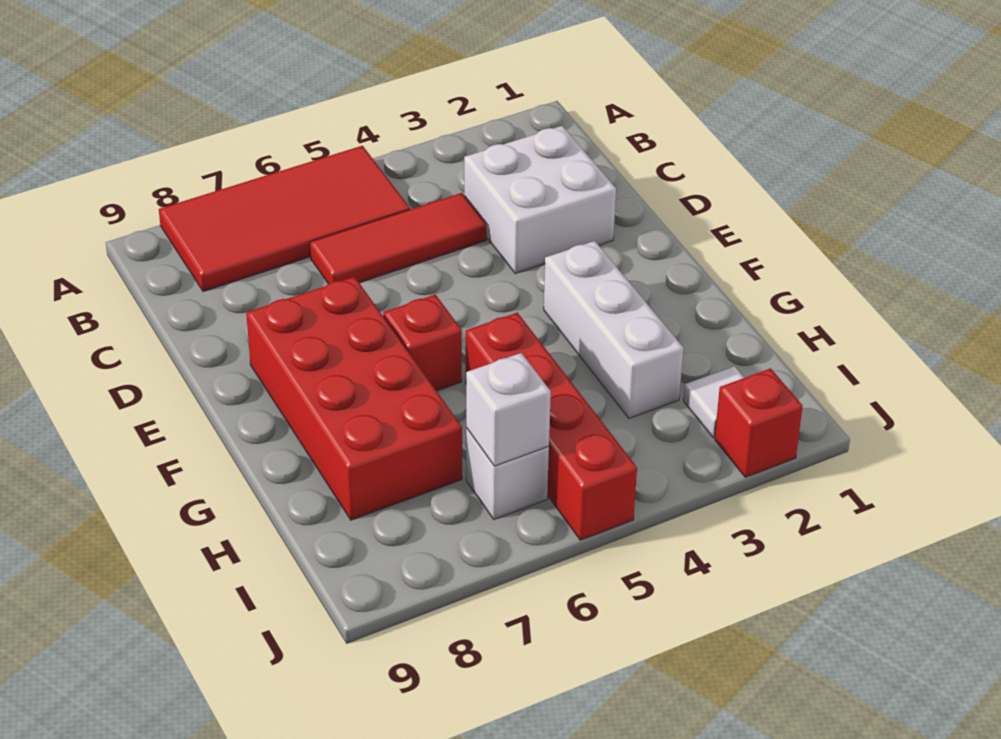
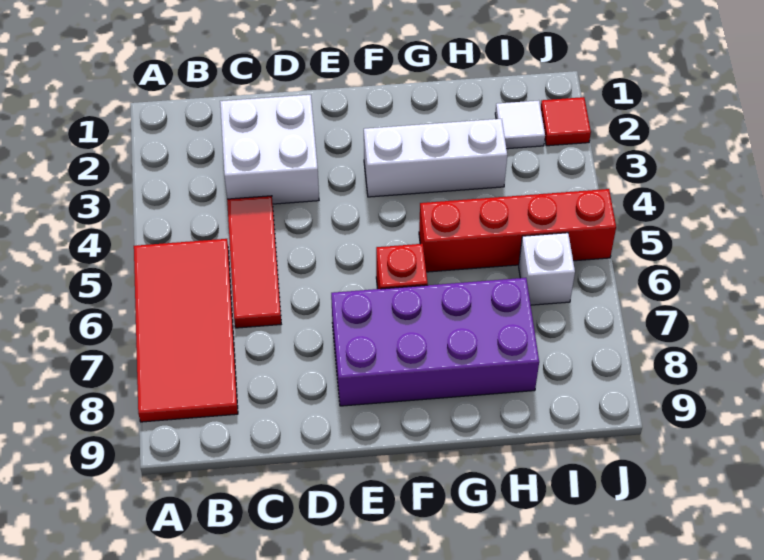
red 2x4 brick [246,277,462,520] -> purple 2x4 brick [331,278,539,406]
white 1x1 brick [466,353,551,466] -> none
red 1x1 brick [715,368,803,477] -> red 1x1 tile [541,97,591,146]

